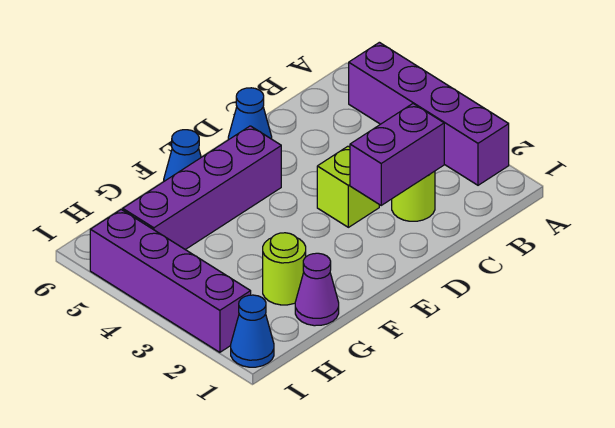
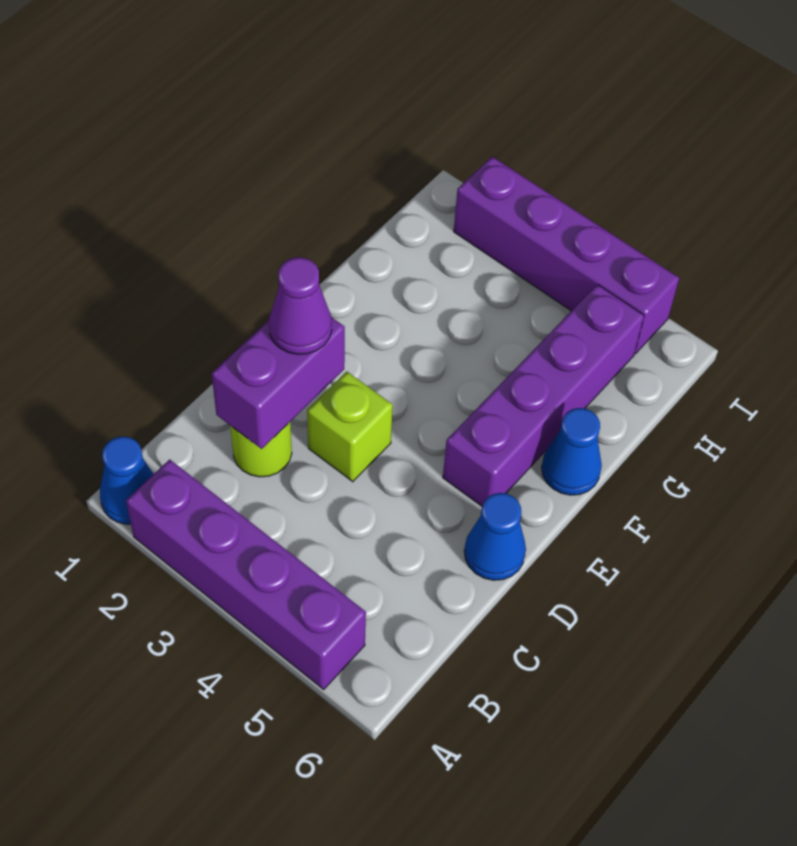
purple 1x1 cone [295,253,339,326] -> purple 1x1 cone moved to [269,257,332,354]
lime 1x1 round brick [263,233,306,305] -> none
blue 1x1 cone [231,295,274,367] -> blue 1x1 cone moved to [100,436,153,524]

